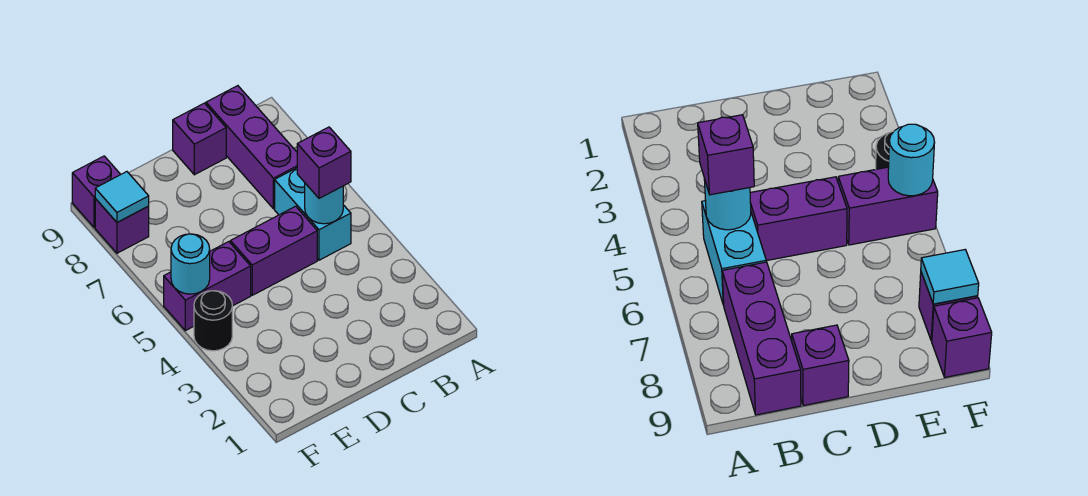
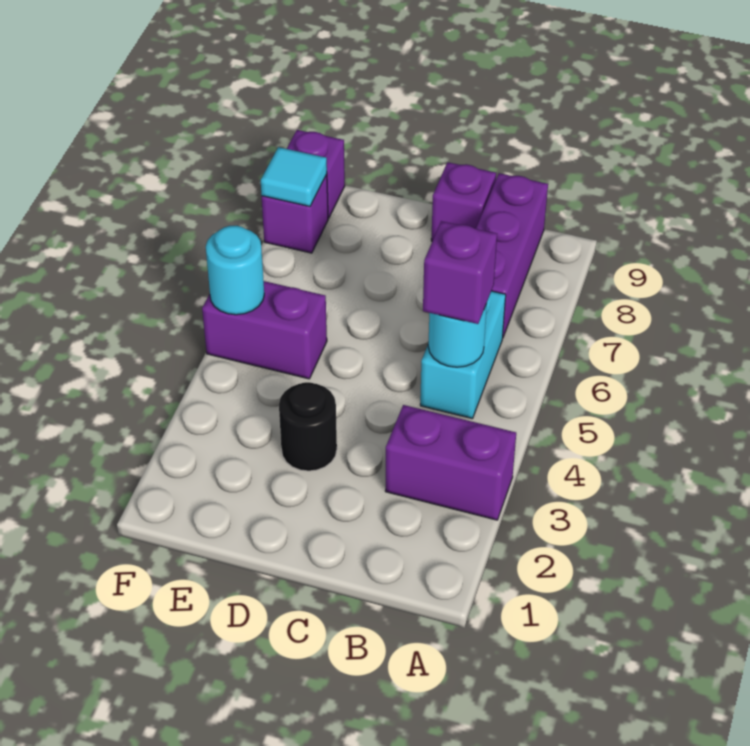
purple 1x2 brick [230,206,317,295] -> purple 1x2 brick moved to [385,405,516,520]
black 1x1 round brick [194,291,232,351] -> black 1x1 round brick moved to [279,382,337,471]

